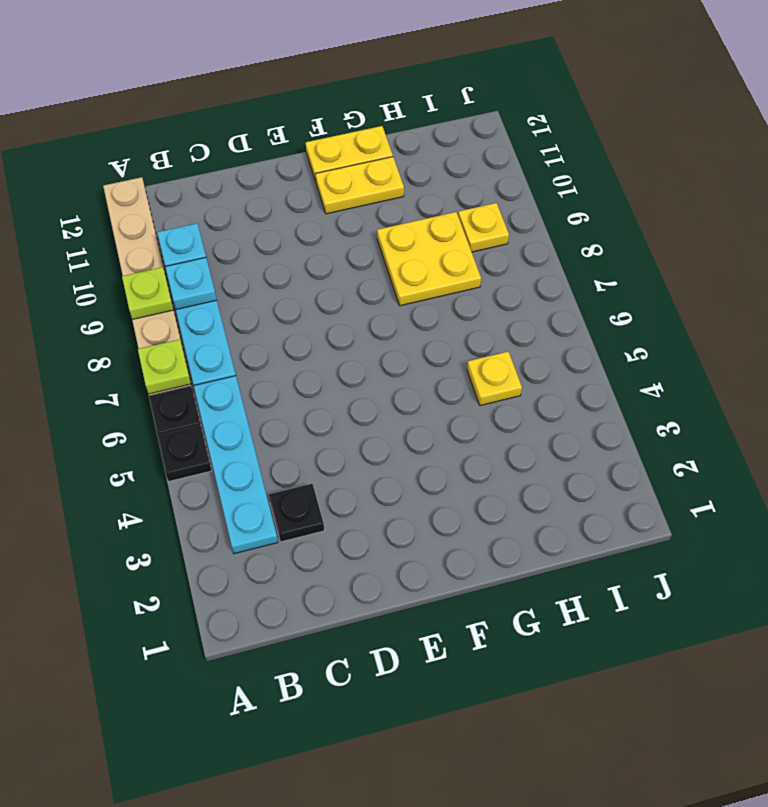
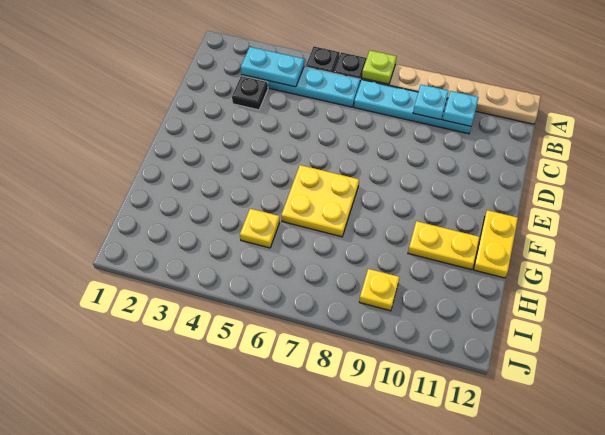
lime 1x1 plate [122,267,174,320] -> none
none -> cyan 1x2 plate [241,47,304,87]
yellow 1x2 plate [316,157,404,214] -> yellow 1x2 plate turned to [408,221,480,270]
yellow 2x2 plate [377,212,481,306] -> yellow 2x2 plate moved to [281,165,359,237]

